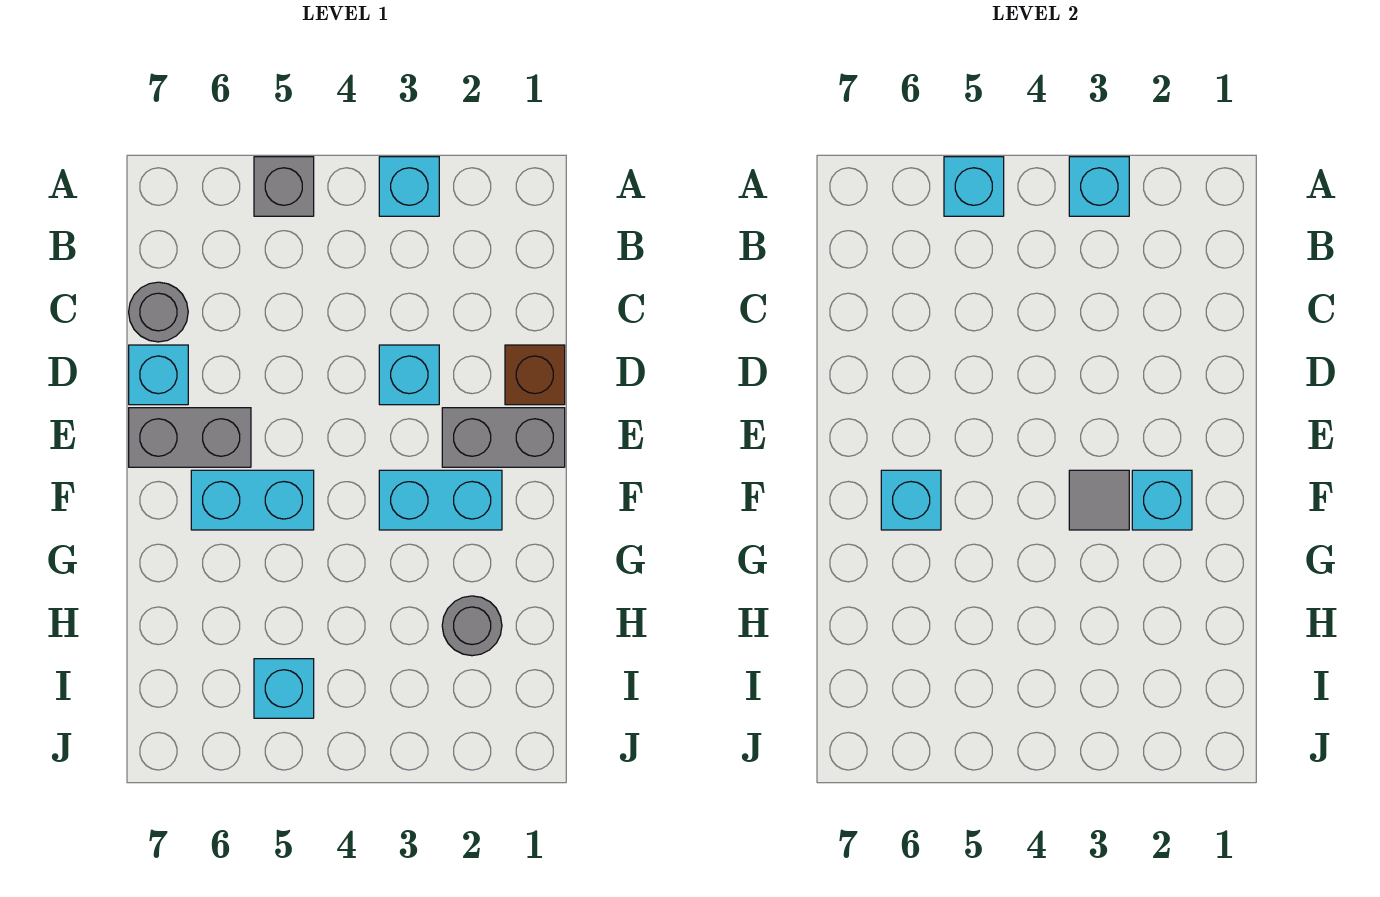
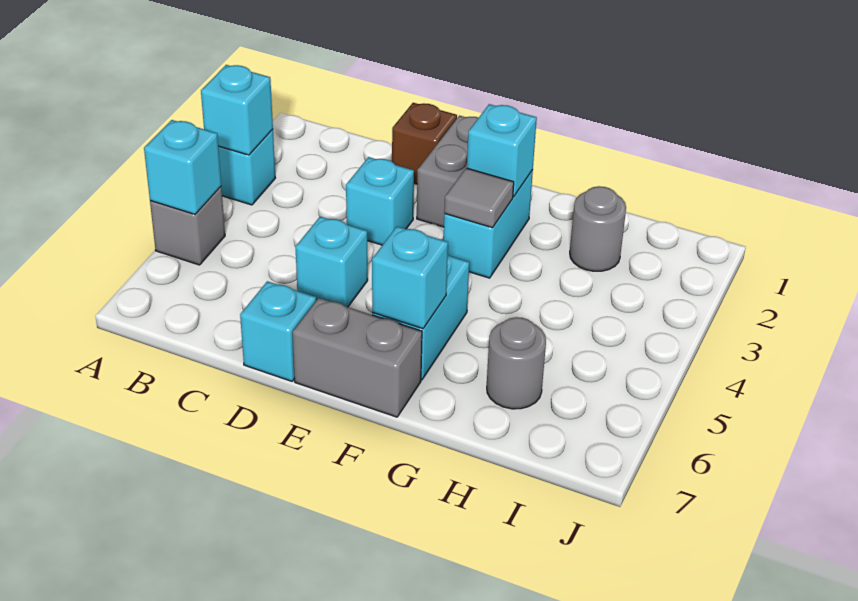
grey 1x1 round brick [129,282,188,342] -> grey 1x1 round brick moved to [487,317,546,409]
grey 1x2 brick [129,408,251,467] -> grey 1x2 brick turned to [293,298,422,417]
cyan 1x1 brick [254,659,314,718] -> cyan 1x1 brick moved to [295,216,368,307]

